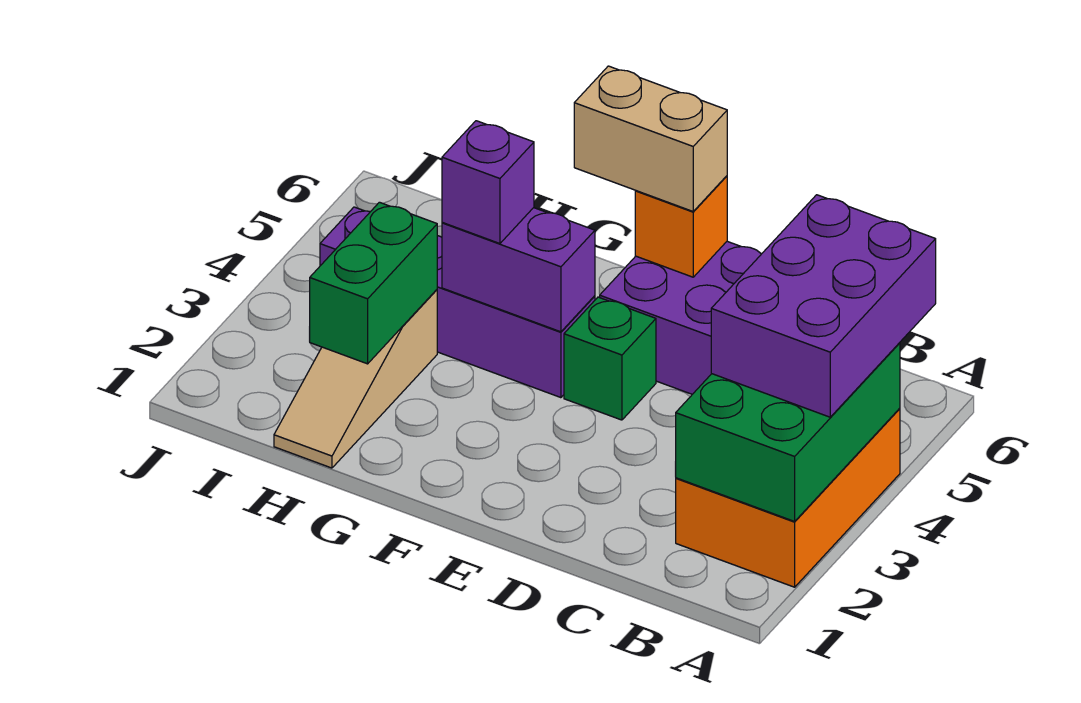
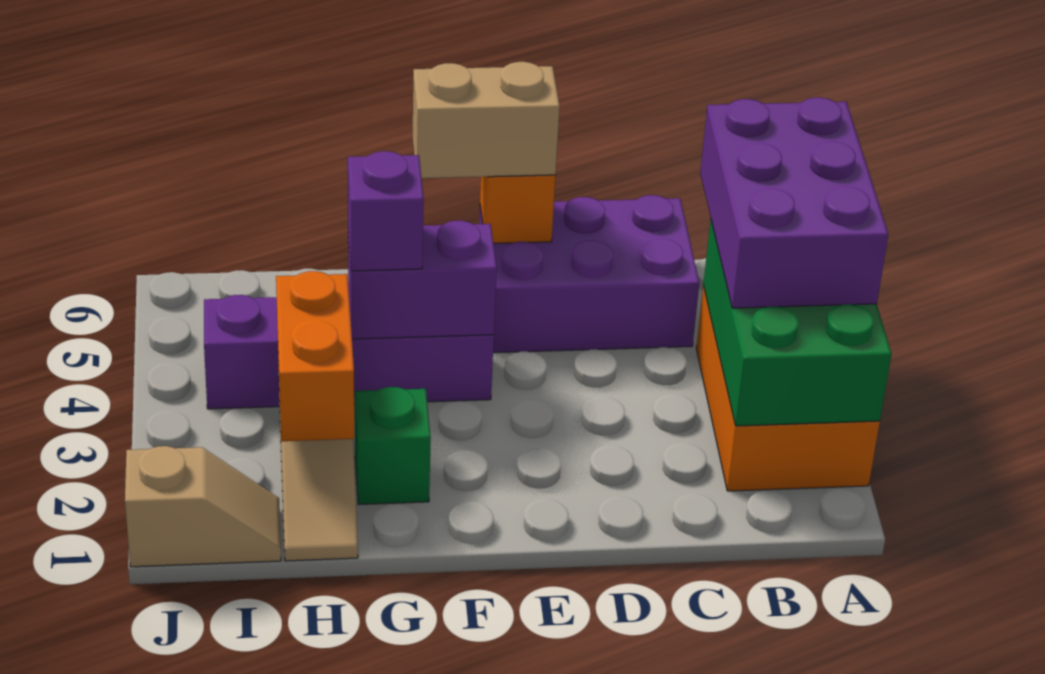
green 1x1 brick [564,297,656,420] -> green 1x1 brick moved to [354,387,431,505]
green 1x2 brick [310,202,437,364] -> orange 1x2 brick [276,271,354,441]
none -> tan 1x2 slope [125,446,281,567]

